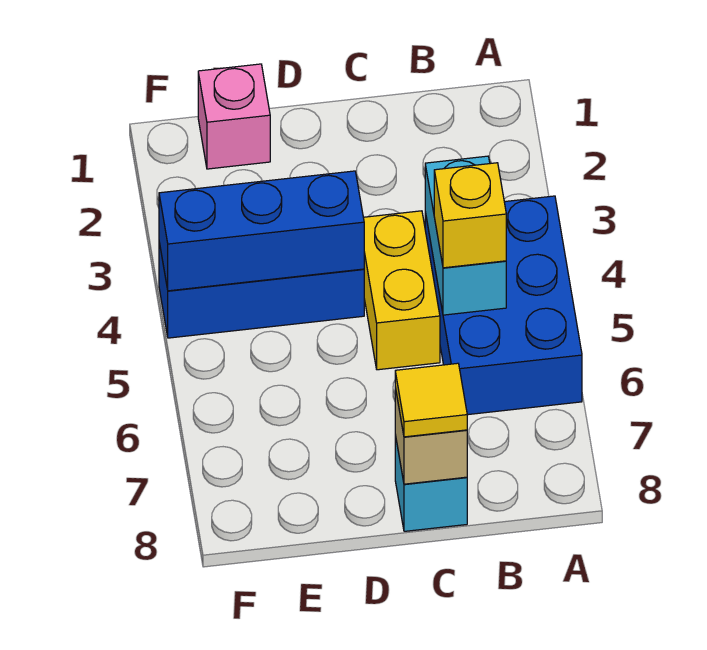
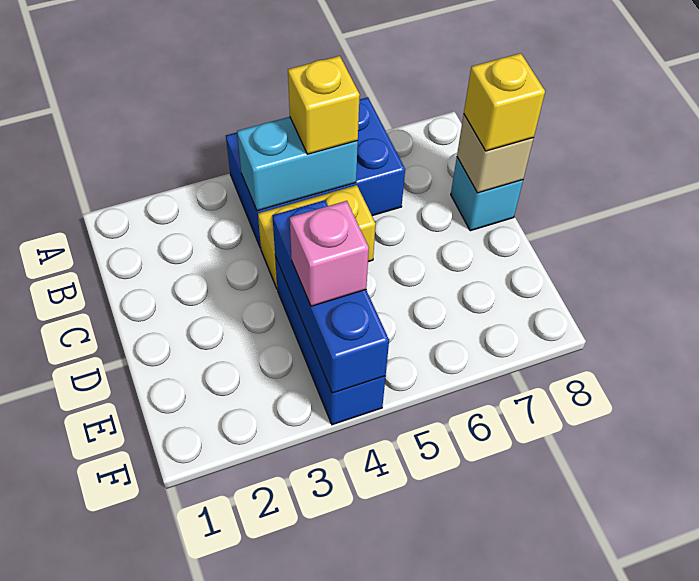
yellow 1x1 tile [395,363,467,437] -> yellow 1x1 brick [464,53,545,151]
pink 1x1 brick [198,64,270,169] -> pink 1x1 brick moved to [290,201,369,306]

